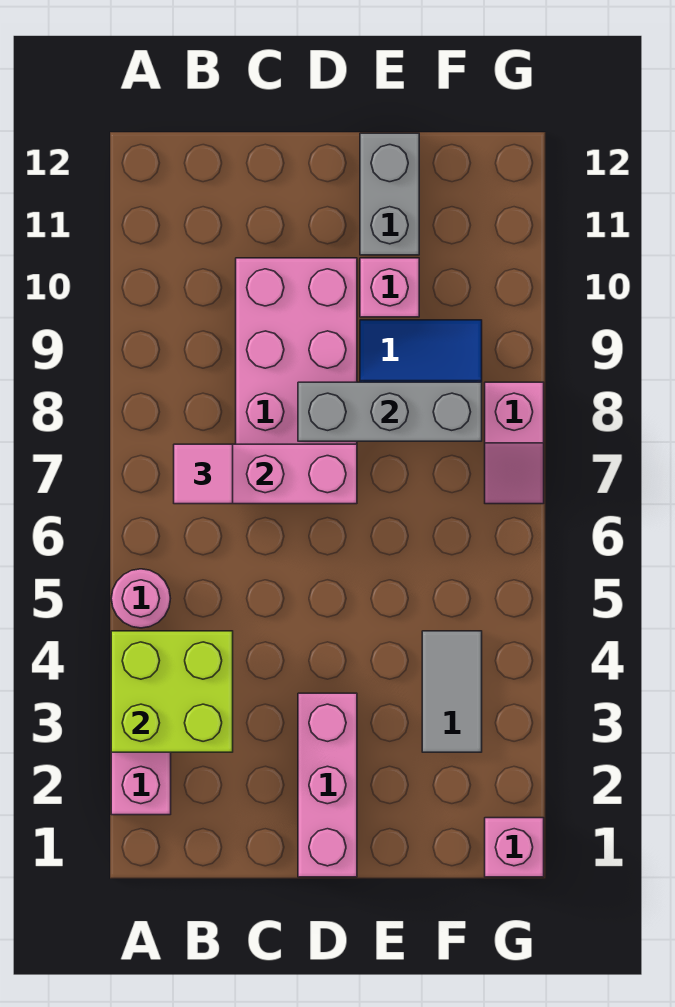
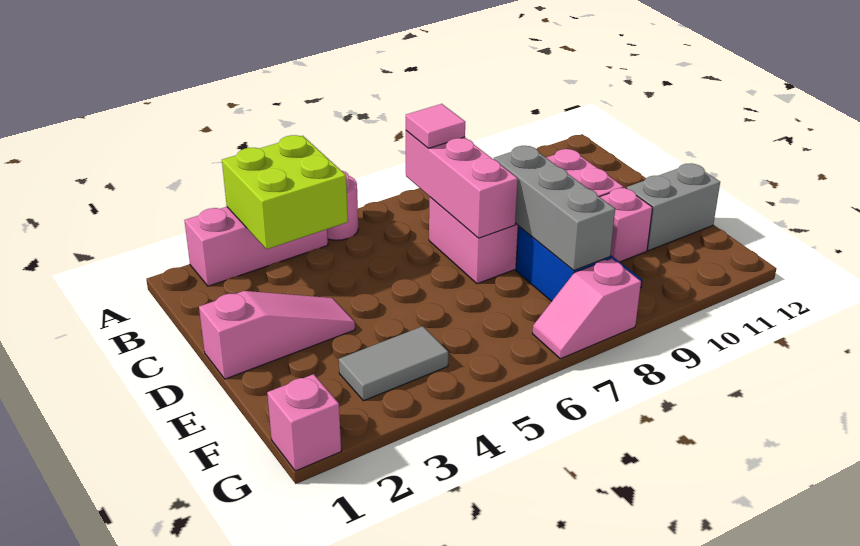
pink 1x3 brick [298,693,357,877] -> pink 1x3 slope [199,291,355,379]

